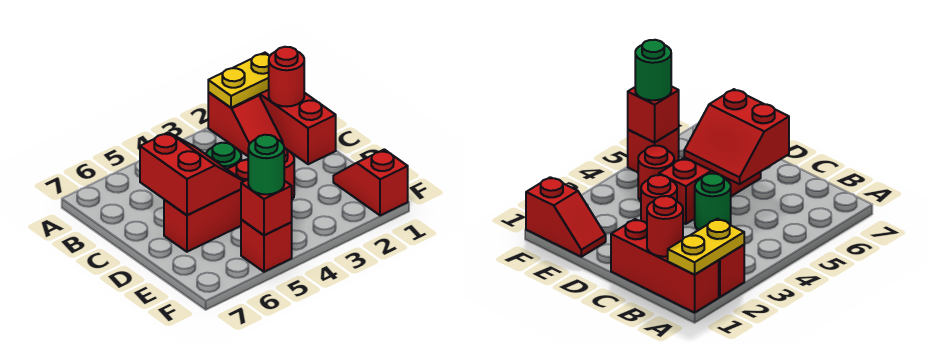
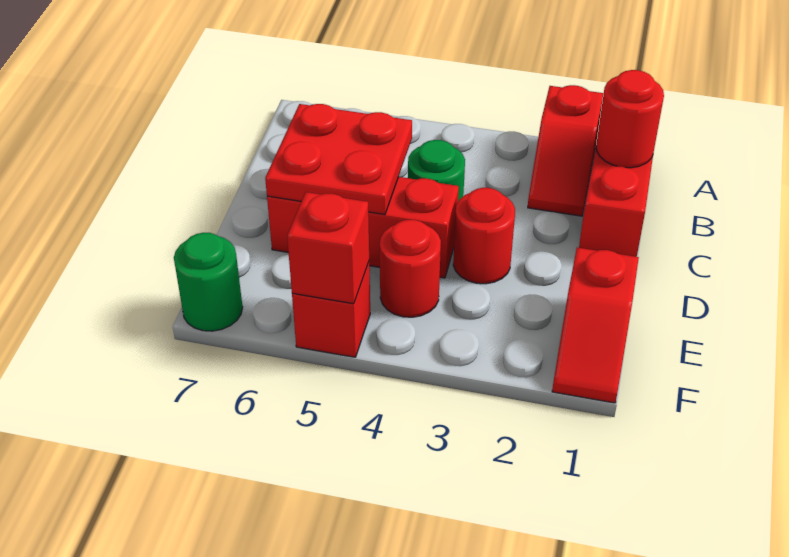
yellow 1x2 plate [208,53,270,108] -> none
red 2x2 slope [140,132,244,215] -> red 2x2 plate [265,104,412,215]
red 1x2 slope [333,149,408,215] -> red 1x2 slope turned to [552,248,639,403]
green 1x1 round brick [248,135,284,194] -> green 1x1 round brick moved to [174,233,243,331]

